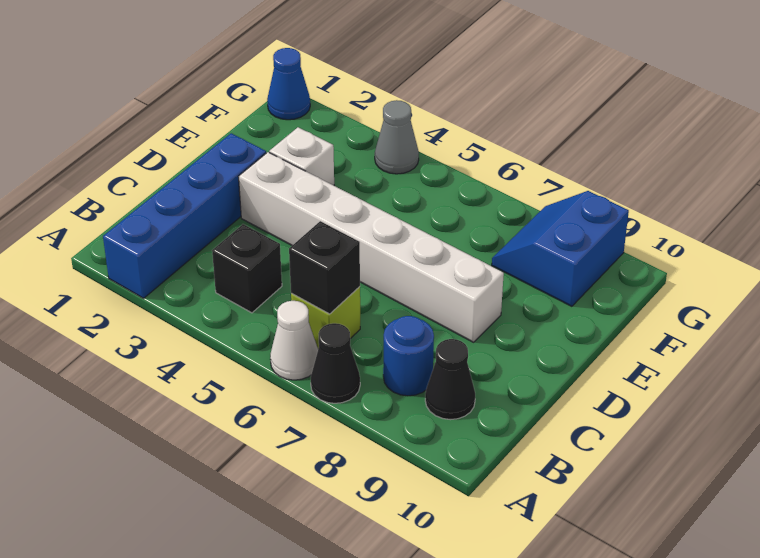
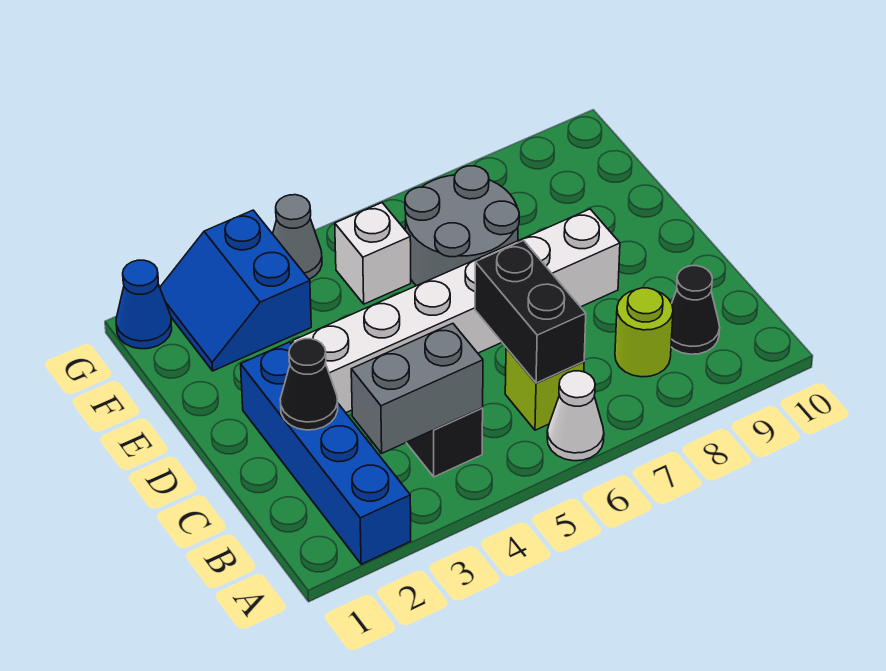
black 1x1 cone [311,323,360,403] -> black 1x1 cone moved to [280,339,338,430]
none -> grey 1x2 brick [351,323,483,453]
black 1x1 brick [289,221,360,314] -> black 1x2 brick [475,241,586,383]
blue 1x1 round brick [383,316,434,396] -> lime 1x1 round brick [615,288,673,377]
white 1x1 brick [269,127,334,185] -> white 1x1 brick moved to [335,203,411,304]
none -> grey 2x2 round brick [405,166,519,286]
blue 2x2 slope [492,191,629,306] -> blue 2x2 slope moved to [160,210,311,371]

